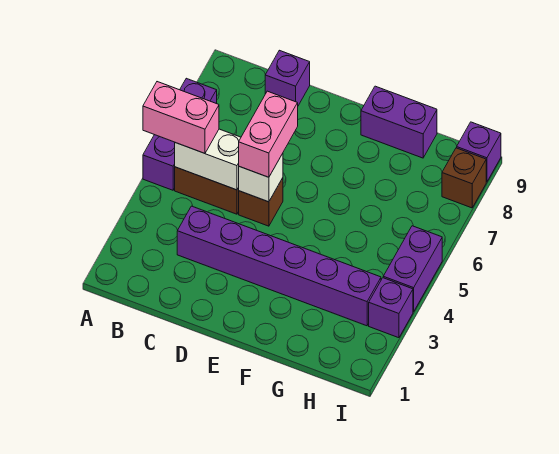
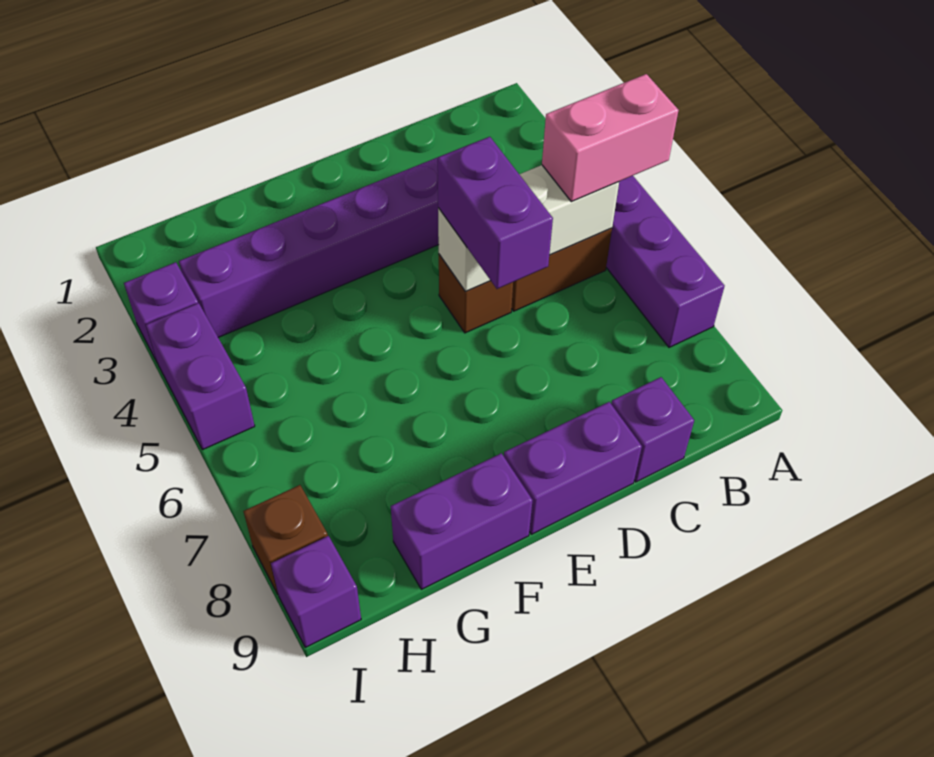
pink 1x2 brick [239,91,298,177] -> purple 1x2 brick [438,137,553,289]
none -> purple 1x2 brick [504,402,642,534]

